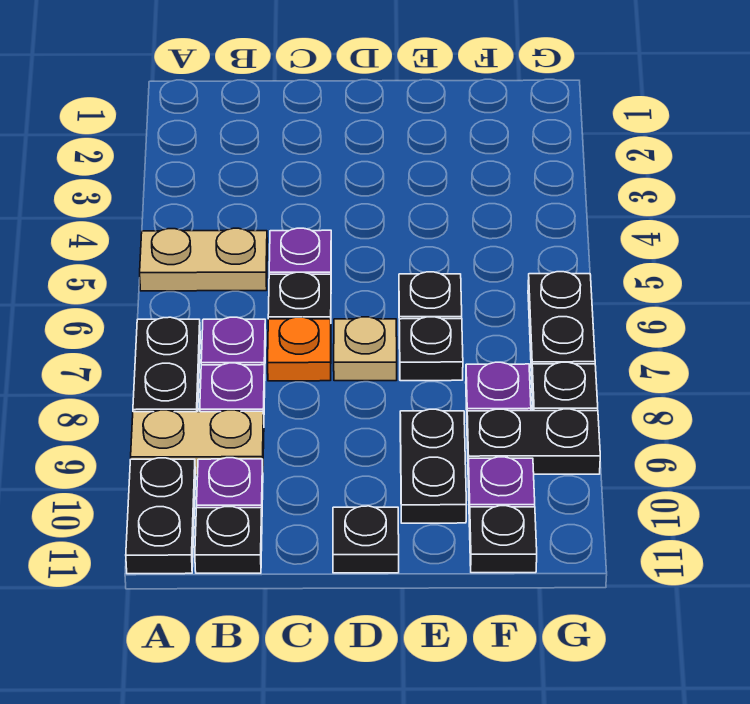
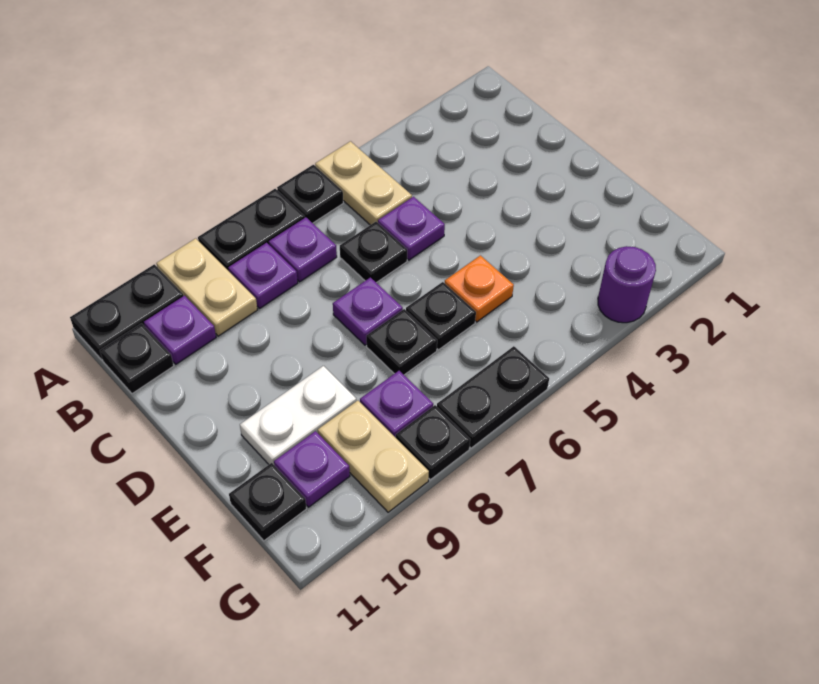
orange 1x1 plate [268,317,331,381] -> orange 1x1 plate moved to [445,255,514,322]
tan 1x1 plate [334,317,397,381] -> purple 1x1 plate [333,277,403,345]
black 1x1 plate [333,506,399,573] -> black 1x1 plate moved to [277,165,343,223]
black 1x2 plate [400,409,466,523] -> white 1x2 plate [240,366,356,465]
black 1x2 plate [467,409,600,474] -> tan 1x2 plate [318,401,429,512]
none -> purple 1x1 round brick [598,246,656,323]

